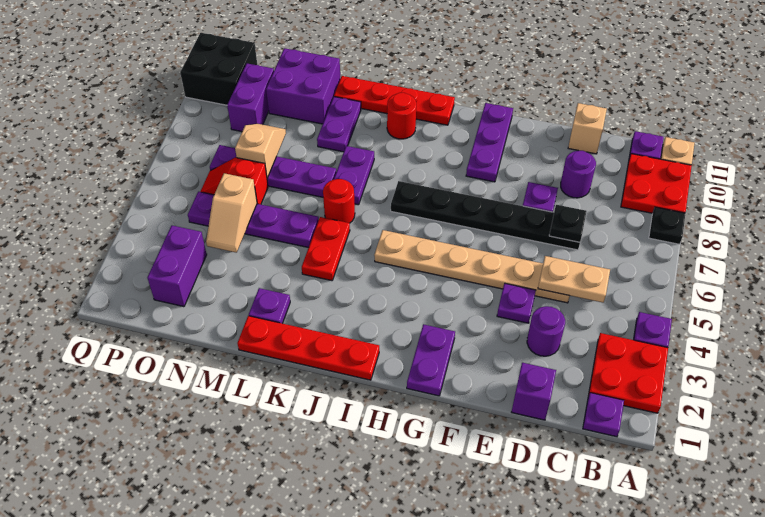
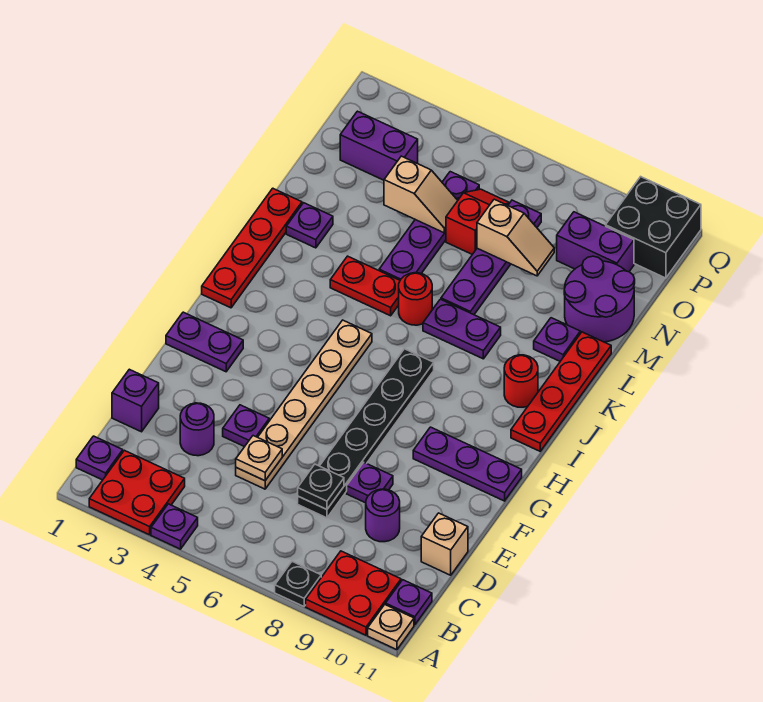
tan 1x2 plate [538,256,610,303] -> tan 1x1 plate [236,436,282,481]
purple 1x2 plate [317,97,361,152] -> purple 1x1 plate [534,318,580,361]
purple 2x2 brick [266,48,340,124] -> purple 2x2 round brick [564,256,635,342]
tan 1x2 slope [206,173,257,253] -> tan 1x2 slope turned to [384,156,458,233]

